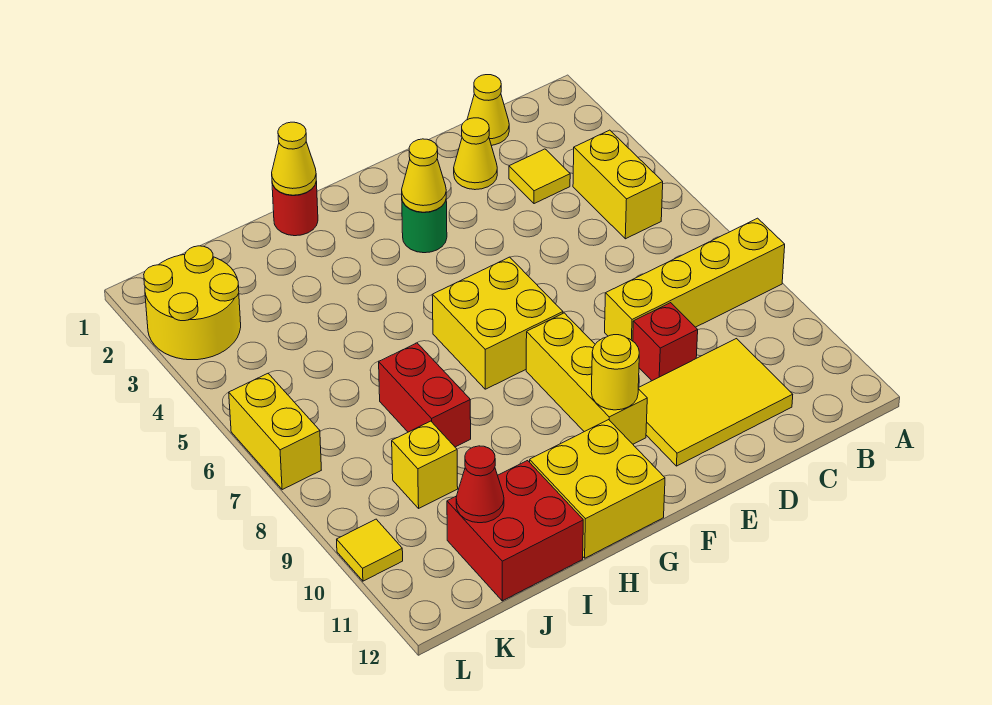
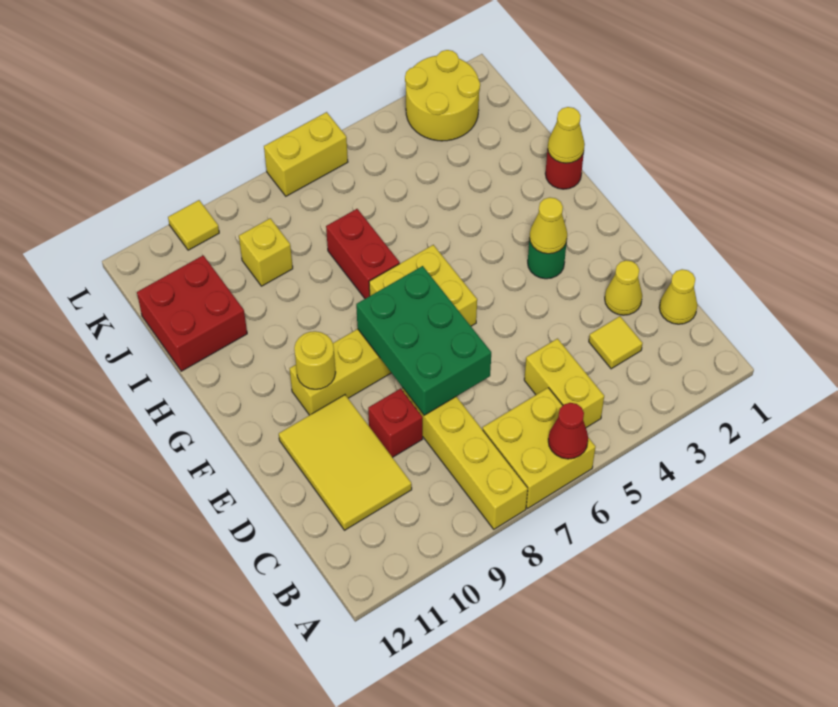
yellow 1x2 brick [573,130,663,239] -> yellow 1x2 brick turned to [524,339,604,428]
none -> green 2x3 brick [356,266,491,415]
yellow 2x2 brick [530,420,665,558] -> yellow 2x2 brick moved to [483,388,596,508]
red 1x2 brick [379,343,471,447] -> red 1x2 brick turned to [326,209,400,299]
red 1x1 cone [456,446,504,523] -> red 1x1 cone moved to [548,403,588,459]

